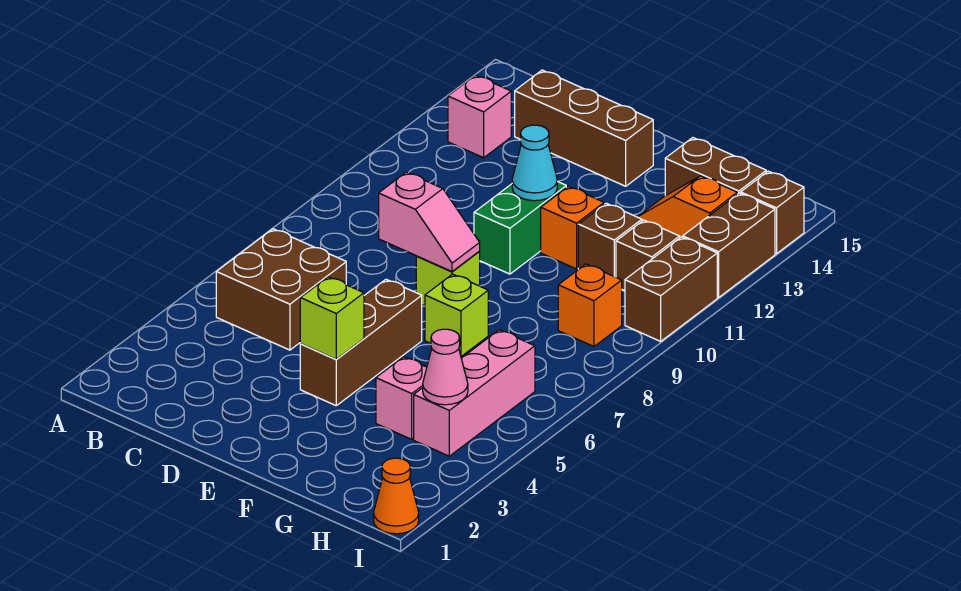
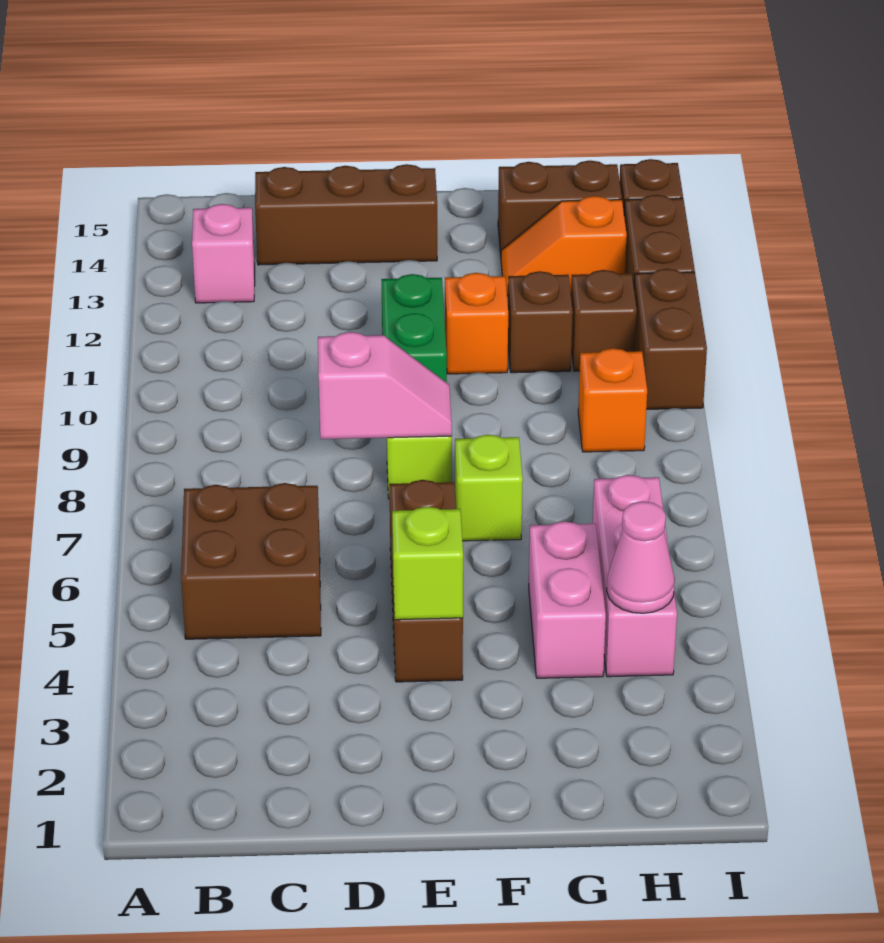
cyan 1x1 cone [512,125,558,201] -> none
pink 1x1 brick [376,357,427,439] -> pink 1x2 brick [529,521,606,678]
orange 1x1 cone [374,458,419,534] -> none

